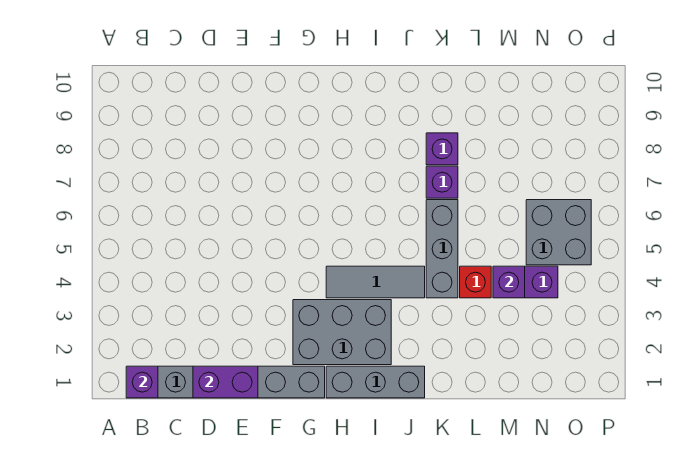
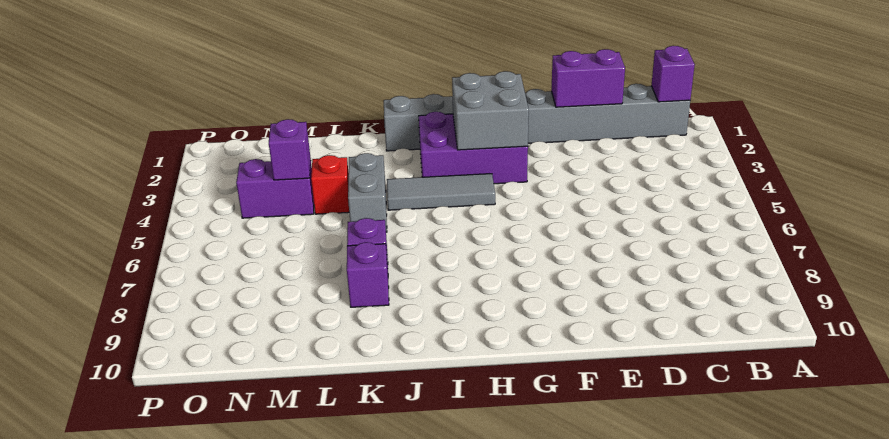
grey 2x3 brick [293,300,391,365] -> purple 2x3 brick [419,112,528,184]
grey 1x3 brick [426,200,458,298] -> grey 1x2 brick [348,153,387,232]
grey 2x2 brick [526,200,591,265] -> grey 2x2 brick moved to [452,71,529,150]

